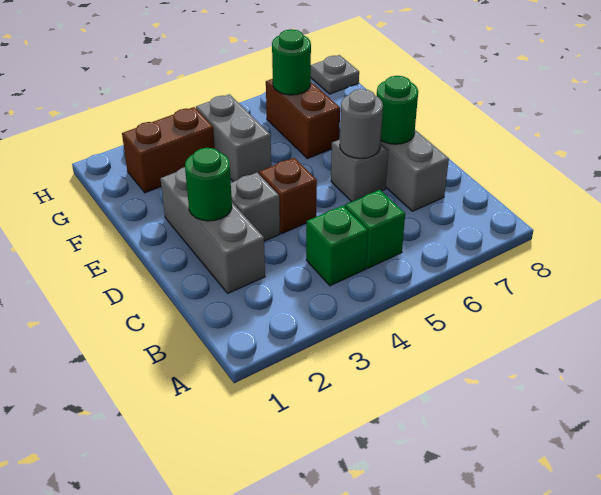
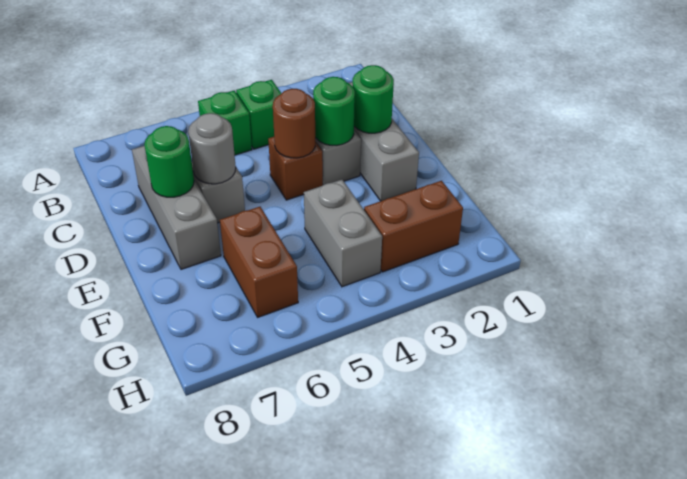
none -> brown 1x1 round brick [273,89,315,158]
green 1x1 round brick [272,29,311,95] -> green 1x1 round brick moved to [313,77,355,145]
grey 1x1 plate [311,55,359,94] -> none

